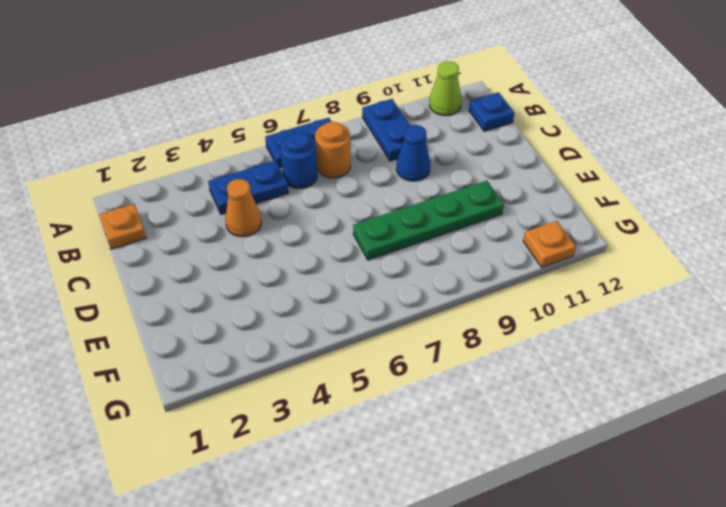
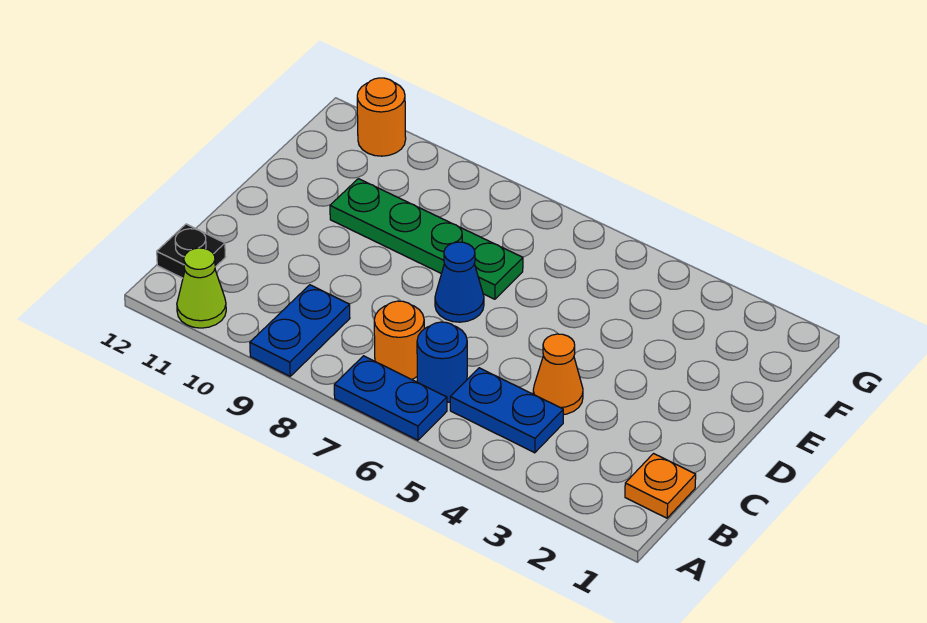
blue 1x1 plate [469,92,514,131] -> black 1x1 plate [157,224,225,278]
blue 1x1 cone [396,125,430,181] -> blue 1x1 cone moved to [435,242,484,322]
orange 1x1 plate [523,221,576,267] -> orange 1x1 round brick [357,78,406,156]

